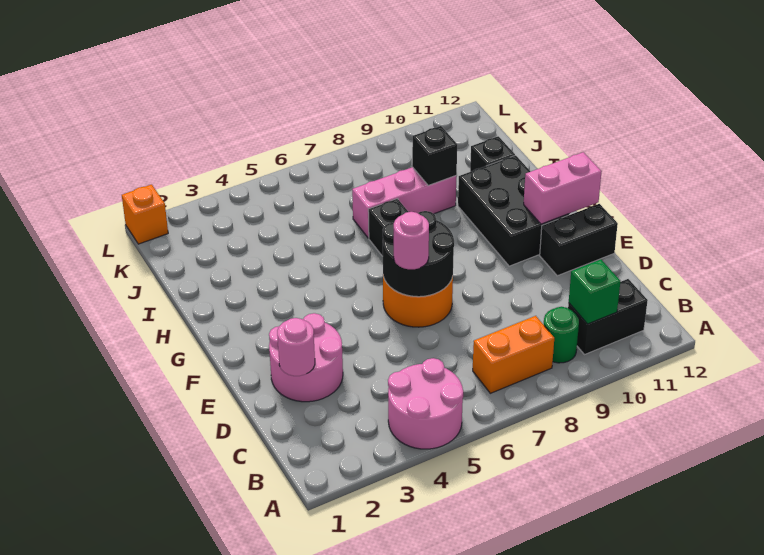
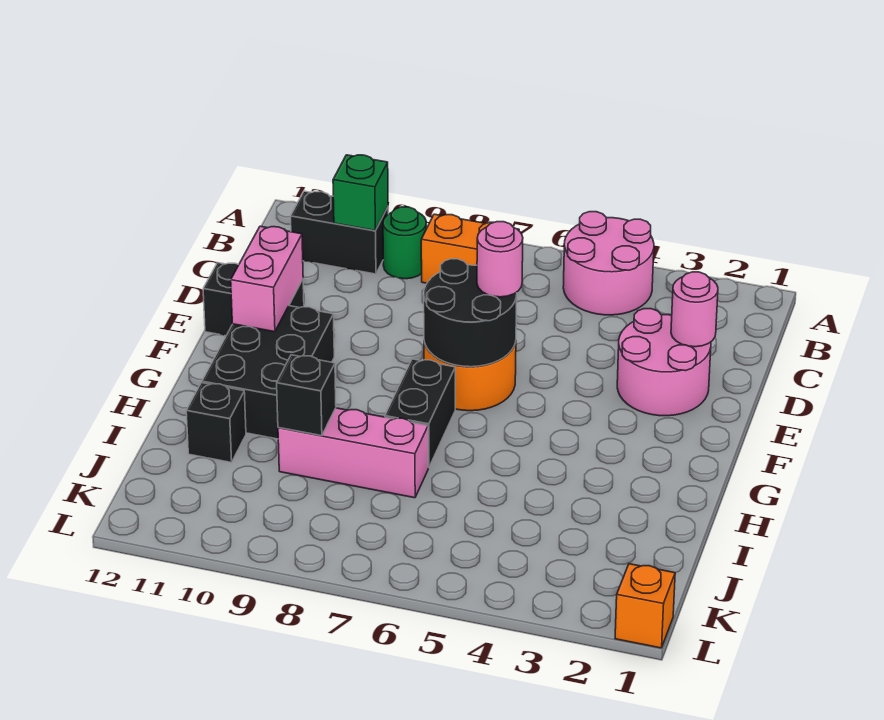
pink 1x2 brick [524,152,602,224] -> pink 1x2 brick turned to [231,226,303,332]

